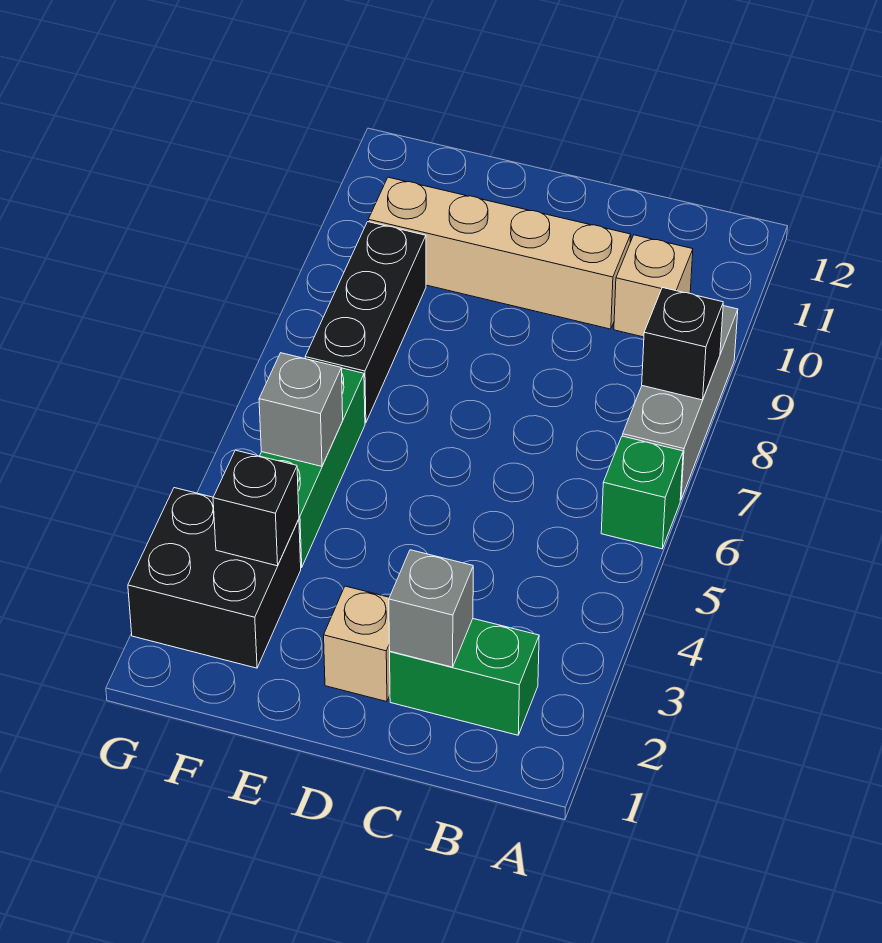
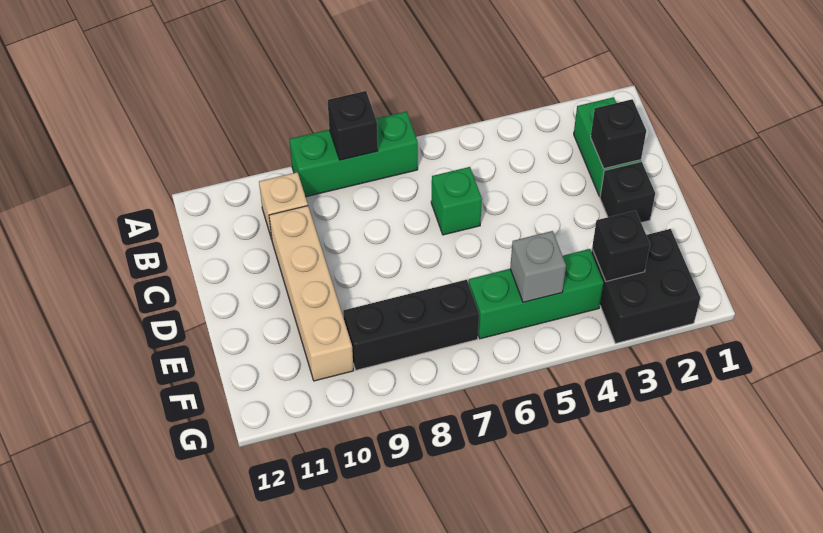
green 1x1 brick [601,436,683,549] -> green 1x1 brick moved to [431,167,482,235]
grey 1x3 brick [623,306,738,500] -> green 1x3 brick [289,112,418,197]
grey 1x1 brick [389,550,473,667] -> black 1x1 brick [591,99,646,169]
tan 1x1 brick [324,586,390,702] -> black 1x1 brick [600,162,655,223]

